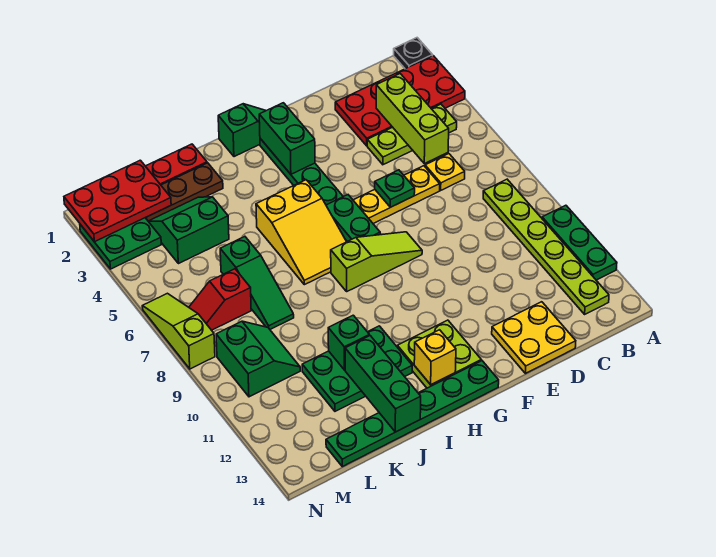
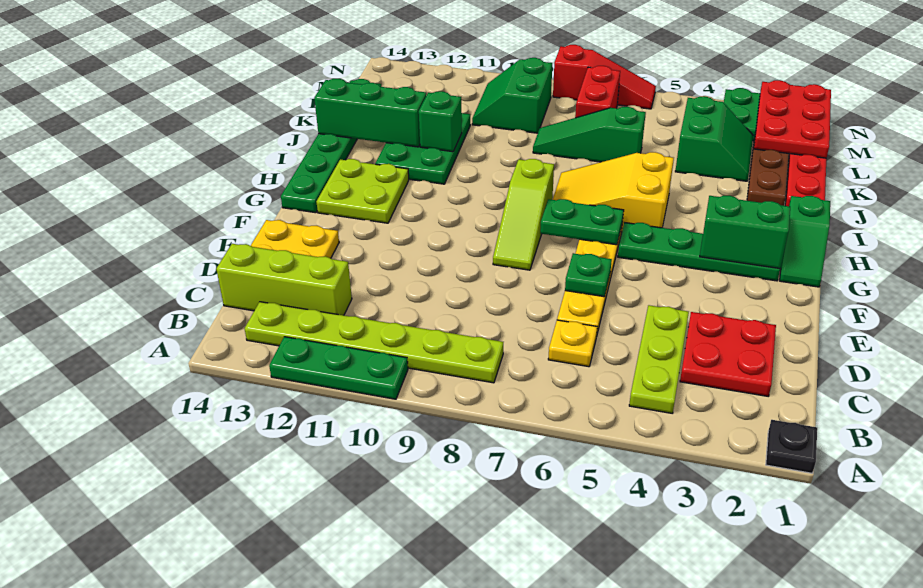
red 2x4 plate [335,56,465,146] -> red 2x2 plate [680,312,776,396]
lime 1x3 brick [376,74,449,164] -> lime 1x3 brick moved to [216,244,352,315]
yellow 1x1 brick [414,330,456,385] -> none
red 1x2 slope [189,269,251,330] -> red 1x2 brick [575,66,620,118]
green 2x2 slope [216,321,300,397] -> green 2x2 slope turned to [472,58,552,133]
lime 1x3 slope [142,293,215,369] -> red 1x3 slope [553,45,656,109]

